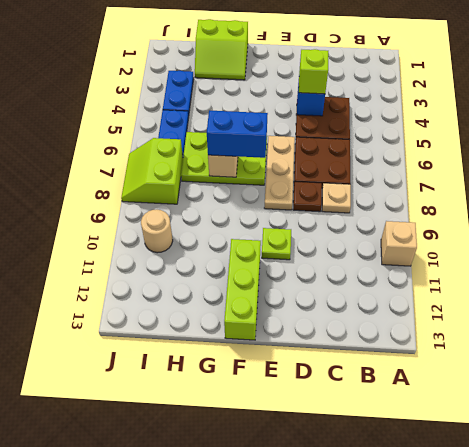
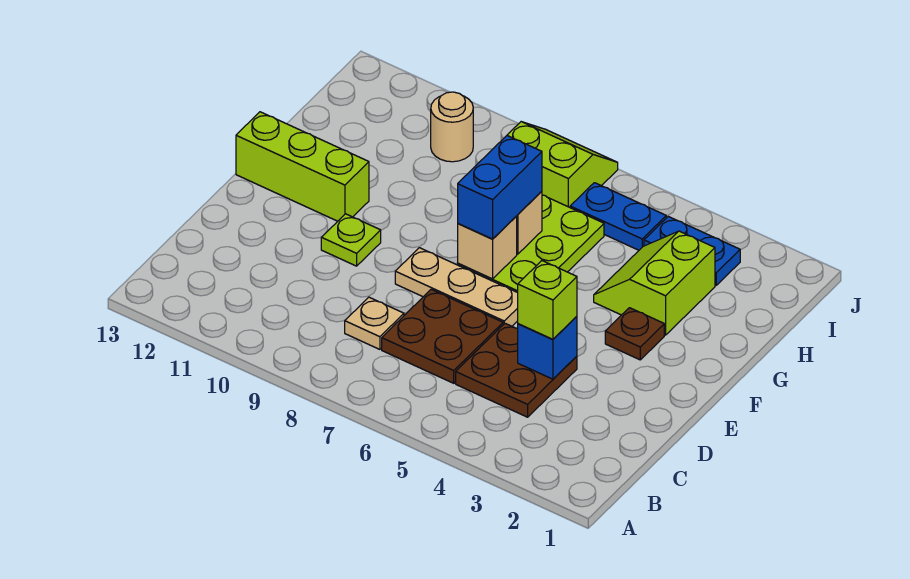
tan 1x1 brick [381,221,417,266] -> tan 1x1 brick moved to [458,216,517,279]
brown 1x1 plate [293,182,322,212] -> brown 1x1 plate moved to [605,308,664,360]
lime 2x2 slope [195,19,248,80] -> lime 2x2 slope moved to [594,231,715,335]

